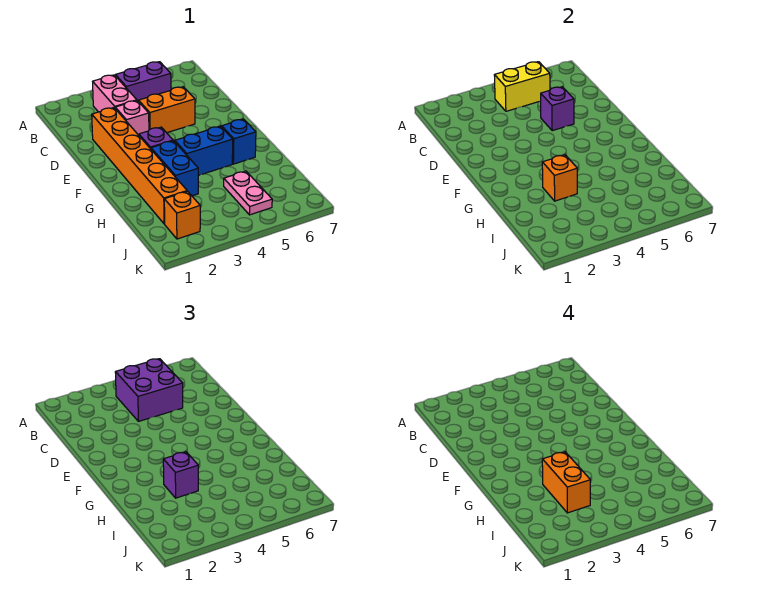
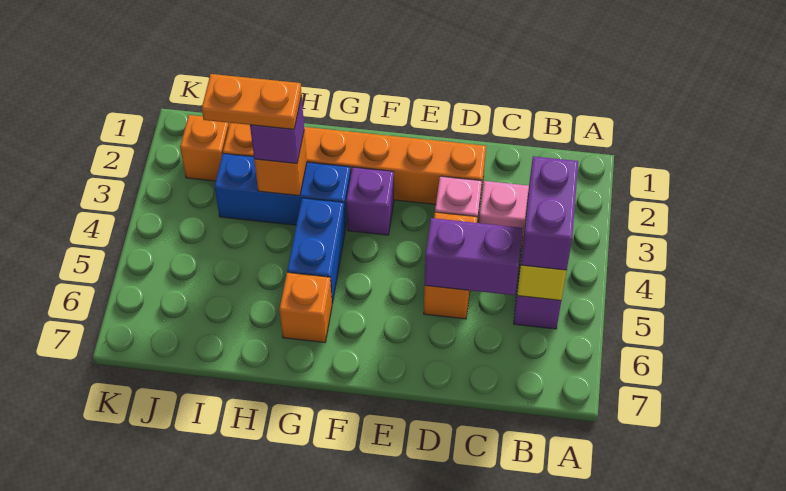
purple 2x2 brick [115,359,183,421] -> purple 1x2 brick [521,156,578,270]
purple 1x1 brick [541,87,574,131] -> purple 1x2 brick [425,218,522,295]
blue 1x2 brick [151,141,198,196] -> blue 1x3 brick [215,154,351,231]
blue 1x1 brick [222,119,256,164] -> orange 1x1 brick [279,272,332,343]
orange 1x2 brick [542,452,590,513] -> orange 1x2 plate [202,74,302,129]
pink 1x2 plate [224,171,272,215] -> none

